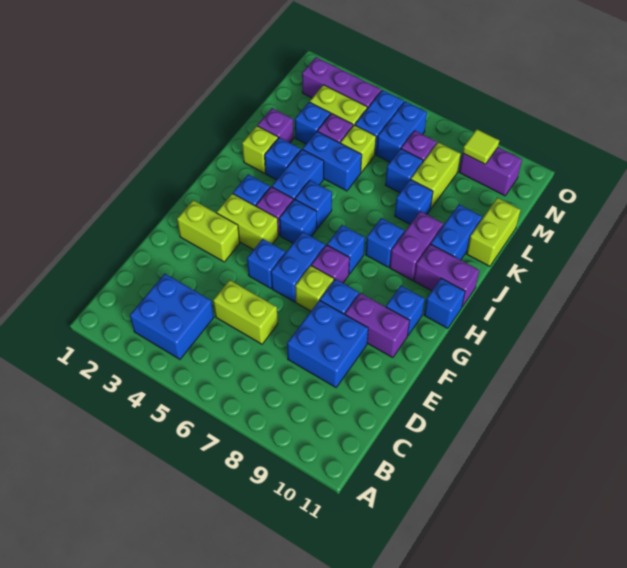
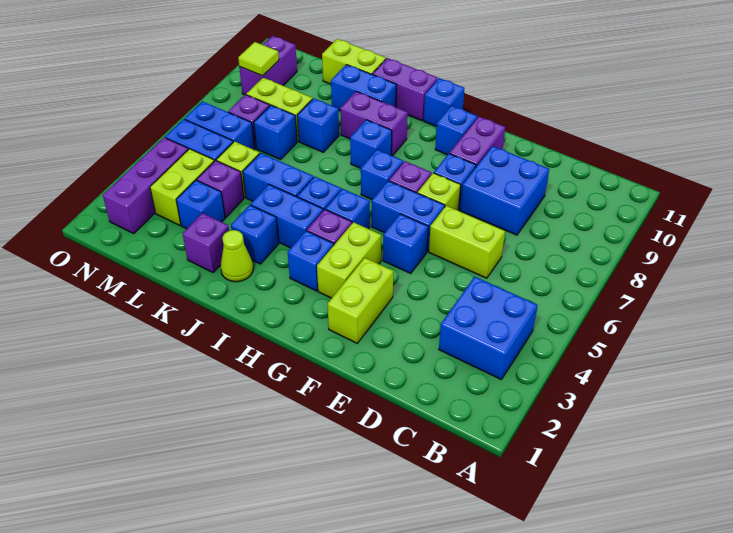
lime 1x2 brick [213,280,278,344] -> lime 1x2 brick turned to [429,206,505,278]
purple 1x2 brick [414,244,479,307] -> purple 1x2 brick turned to [373,58,438,121]
lime 1x1 brick [242,126,278,173] -> lime 1x1 cone [220,230,253,282]
blue 1x2 brick [303,131,362,191] -> blue 1x2 brick turned to [243,153,313,201]

